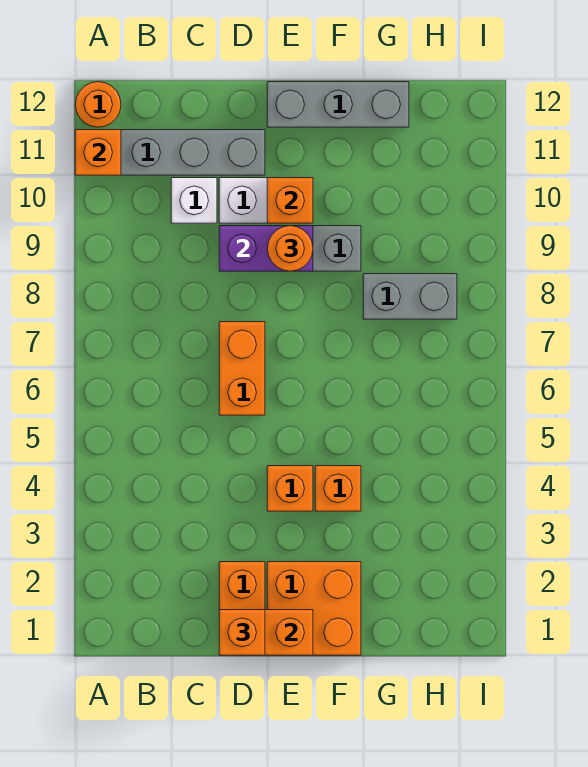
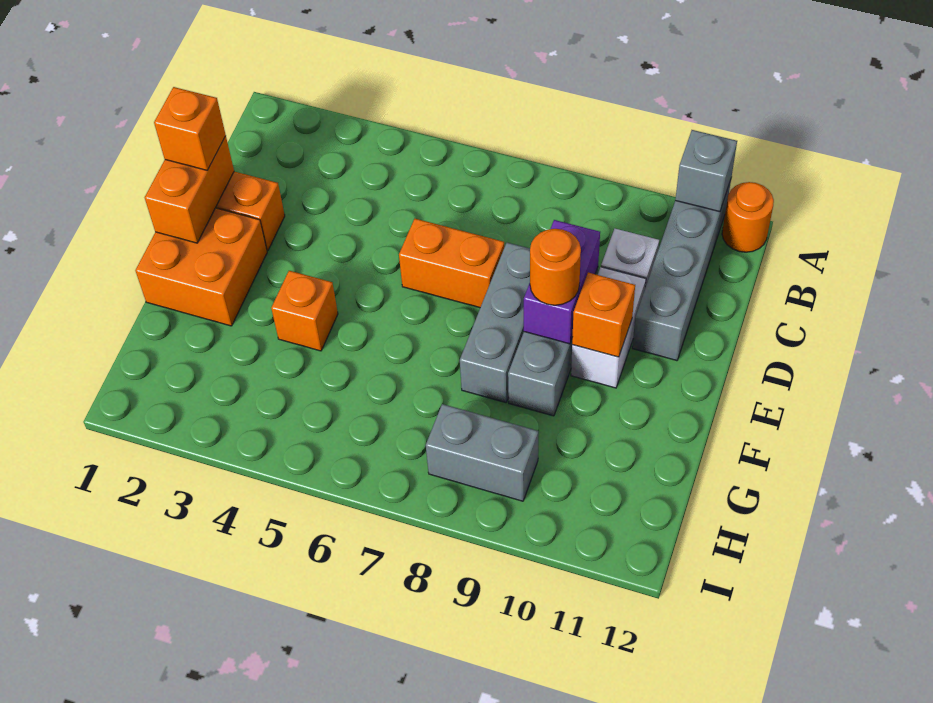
orange 1x1 brick [75,130,121,175] -> grey 1x1 brick [675,130,737,212]
orange 1x1 brick [267,466,313,511] -> none
grey 1x3 brick [267,82,409,127] -> grey 1x3 brick moved to [460,243,530,403]
grey 1x2 brick [363,274,457,319] -> grey 1x2 brick turned to [426,404,538,501]

